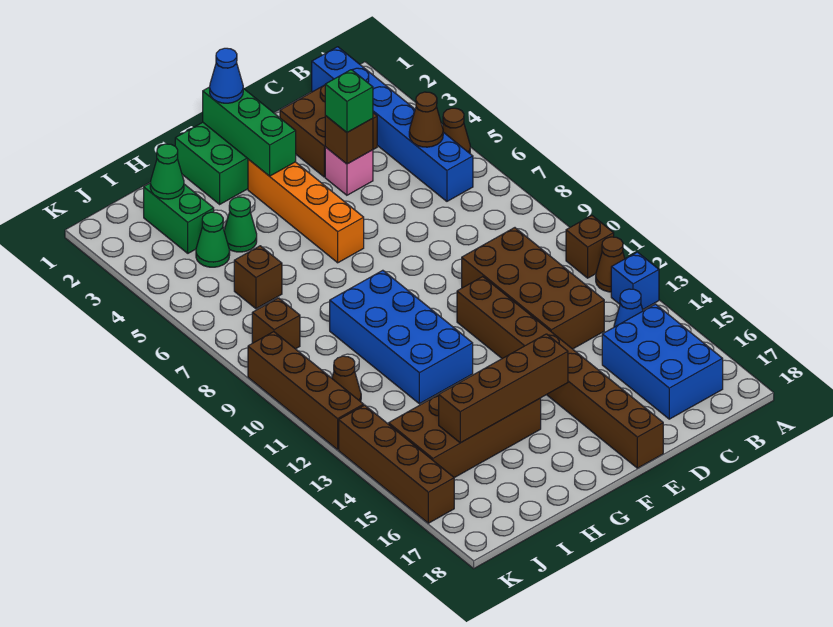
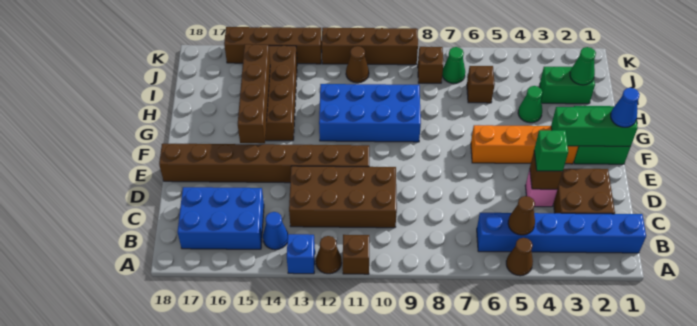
green 1x1 cone [196,212,230,267] -> green 1x1 cone moved to [442,47,465,83]

